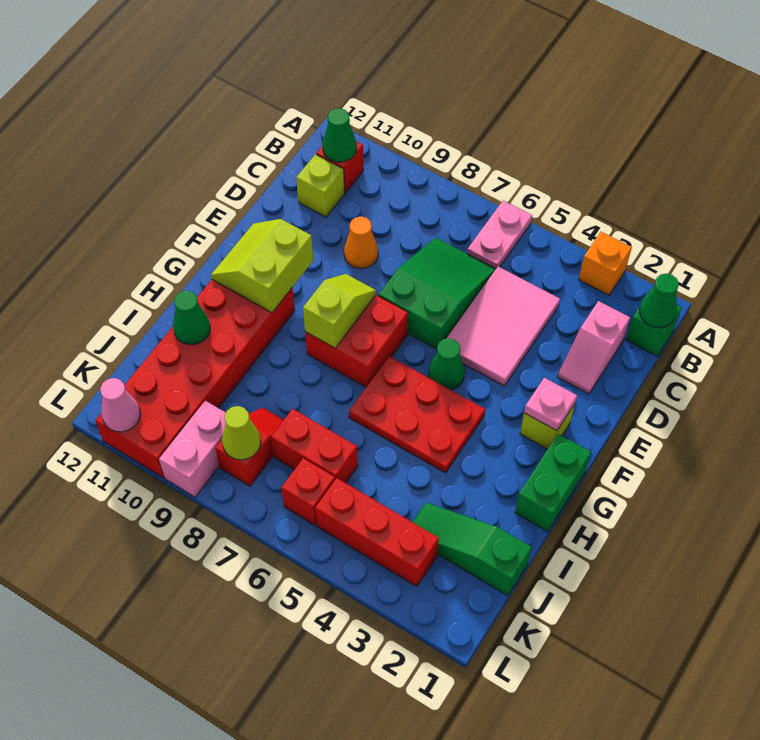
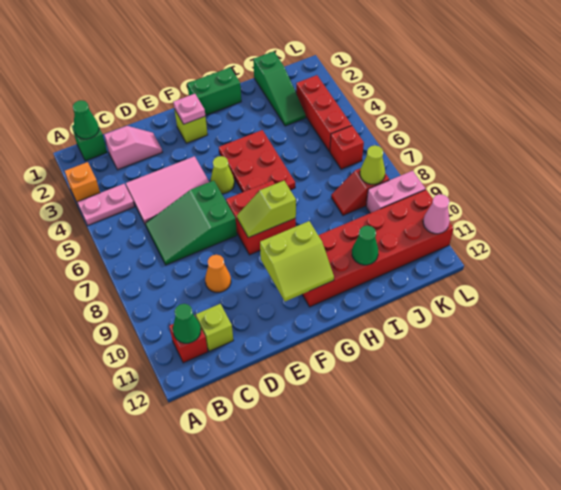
pink 1x2 plate [467,201,532,269] -> pink 1x2 plate moved to [77,184,135,225]
green 1x1 cone [429,338,465,390] -> lime 1x1 cone [210,156,235,194]
red 1x2 brick [271,409,358,483] -> none

